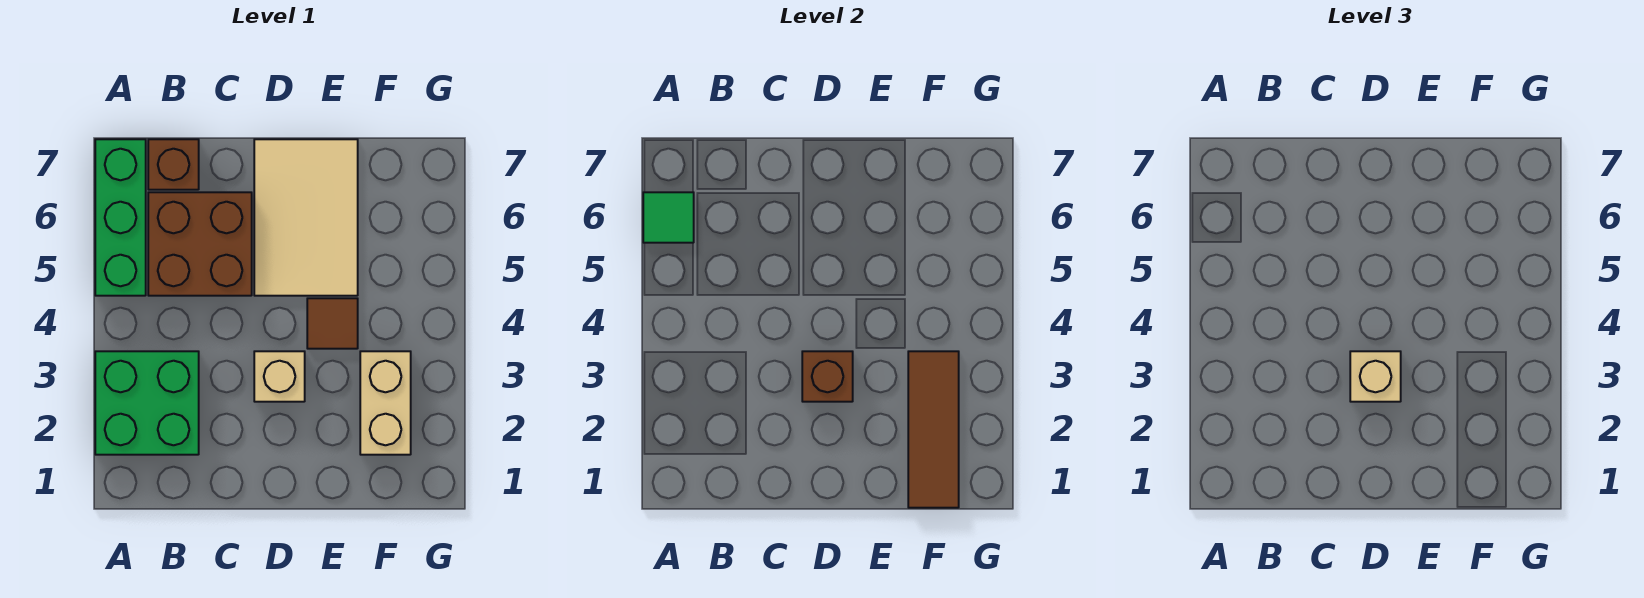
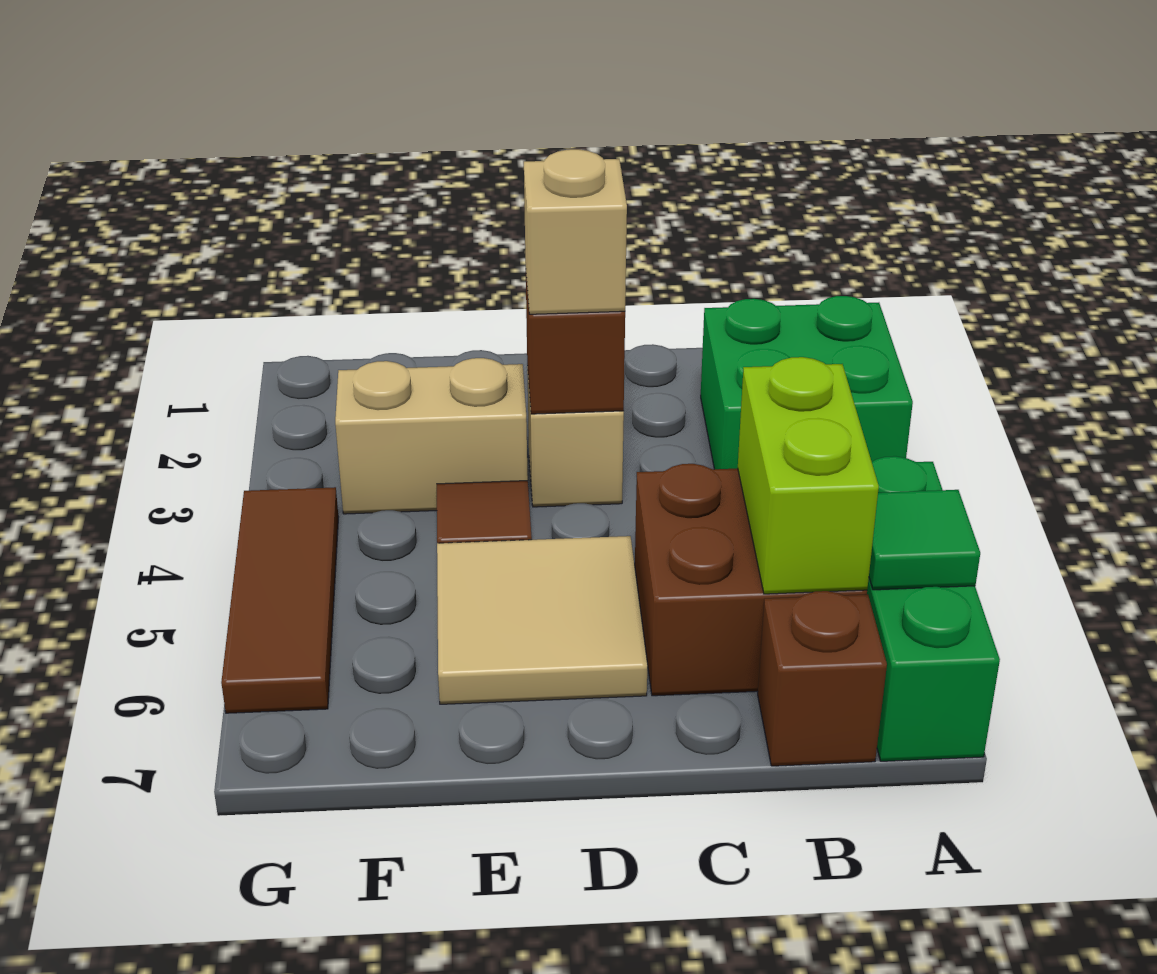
none -> lime 1x2 brick [738,357,879,594]
tan 2x3 tile [254,139,358,296] -> tan 2x2 tile [437,536,648,704]
brown 1x3 tile [908,351,959,508] -> brown 1x3 tile moved to [221,487,338,713]
tan 1x2 brick [360,351,411,455] -> tan 1x2 brick turned to [335,358,528,514]

